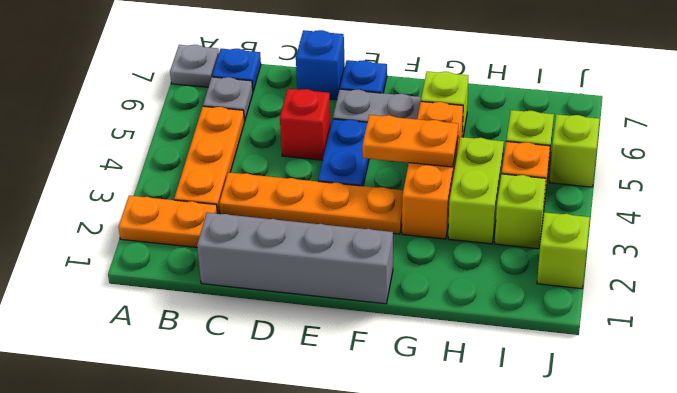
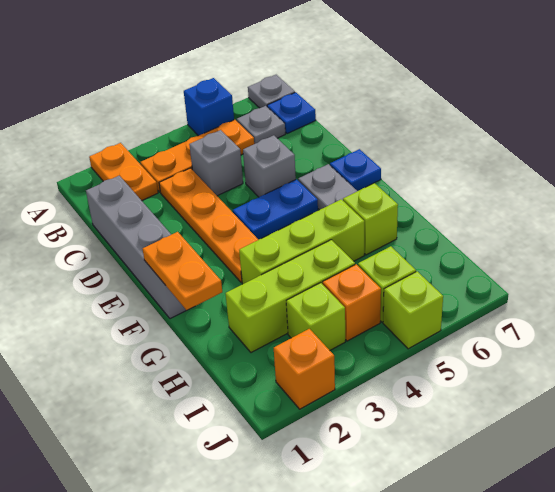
none -> grey 1x1 brick [189,130,243,196]
red 1x1 brick [280,89,331,160] -> grey 1x1 brick [243,135,296,197]
blue 1x1 brick [296,30,345,100] -> blue 1x1 brick moved to [184,78,234,136]
orange 1x2 plate [362,115,458,167] -> orange 1x2 plate moved to [143,232,222,310]
orange 1x3 brick [402,101,463,239] -> lime 1x3 brick [239,199,364,284]
lime 1x2 brick [448,137,504,244] -> lime 1x3 brick [225,240,355,353]
lime 1x1 brick [537,212,590,289] -> orange 1x1 brick [274,329,335,409]

